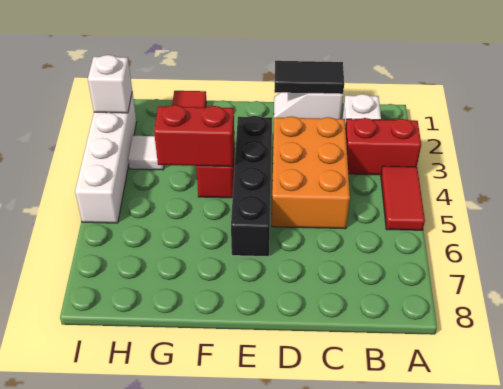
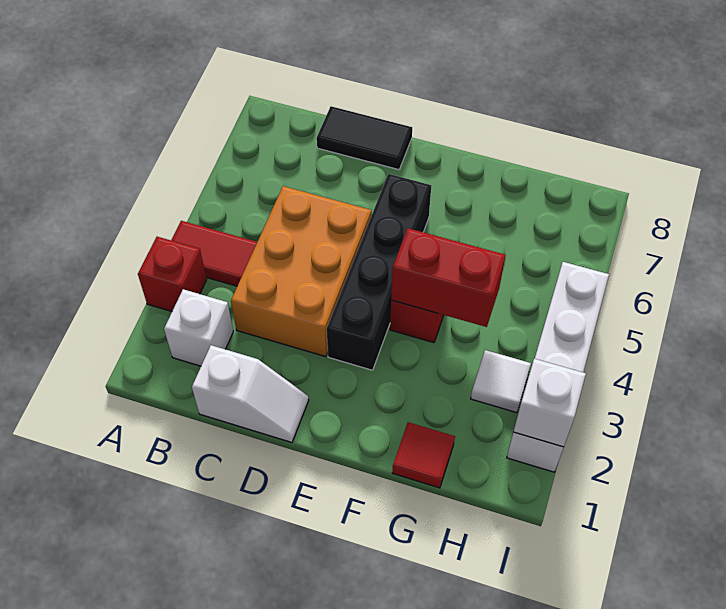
red 1x2 brick [345,118,421,175] -> red 1x1 brick [138,237,207,311]
red 1x2 tile [381,166,425,230] -> red 1x2 tile turned to [171,221,257,286]
black 1x2 tile [274,61,344,94] -> black 1x2 tile moved to [317,106,412,170]

